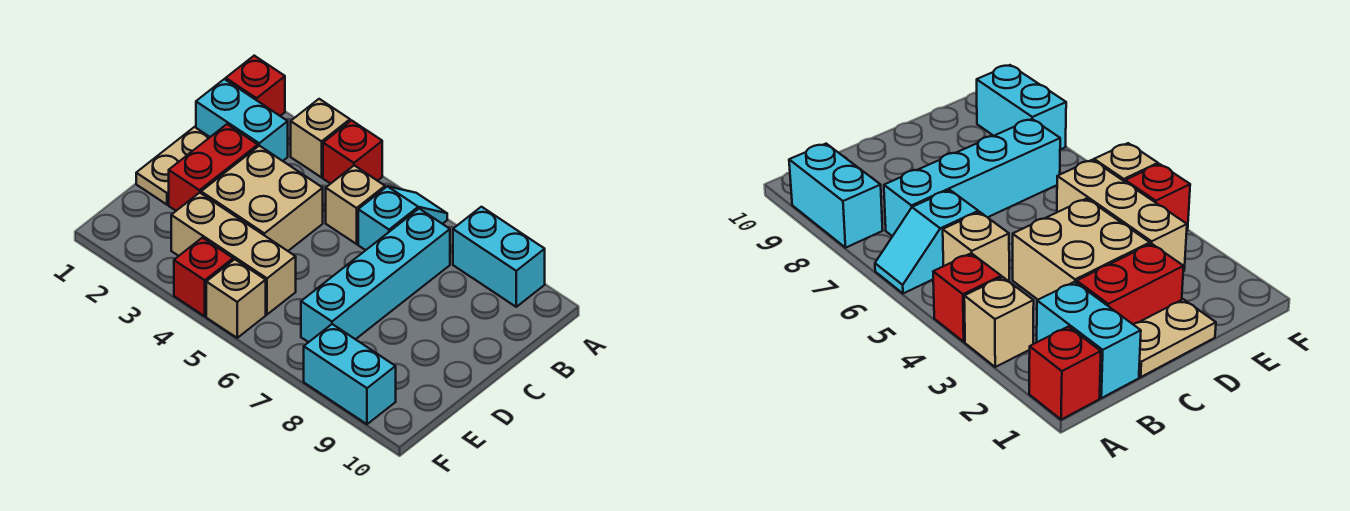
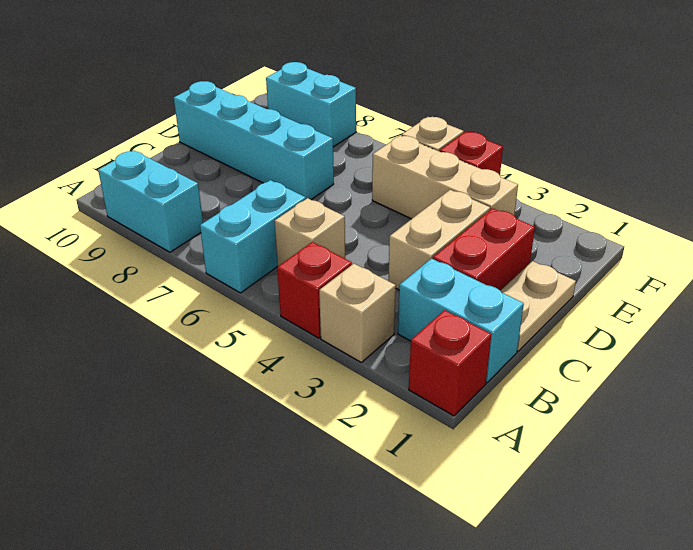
cyan 1x2 slope [358,186,447,250] -> cyan 1x2 brick [200,180,306,293]
cyan 1x4 brick [301,209,450,342] -> cyan 1x4 brick turned to [174,81,334,200]
tan 2x2 brick [201,146,323,251] -> tan 1x2 brick [388,190,490,290]

